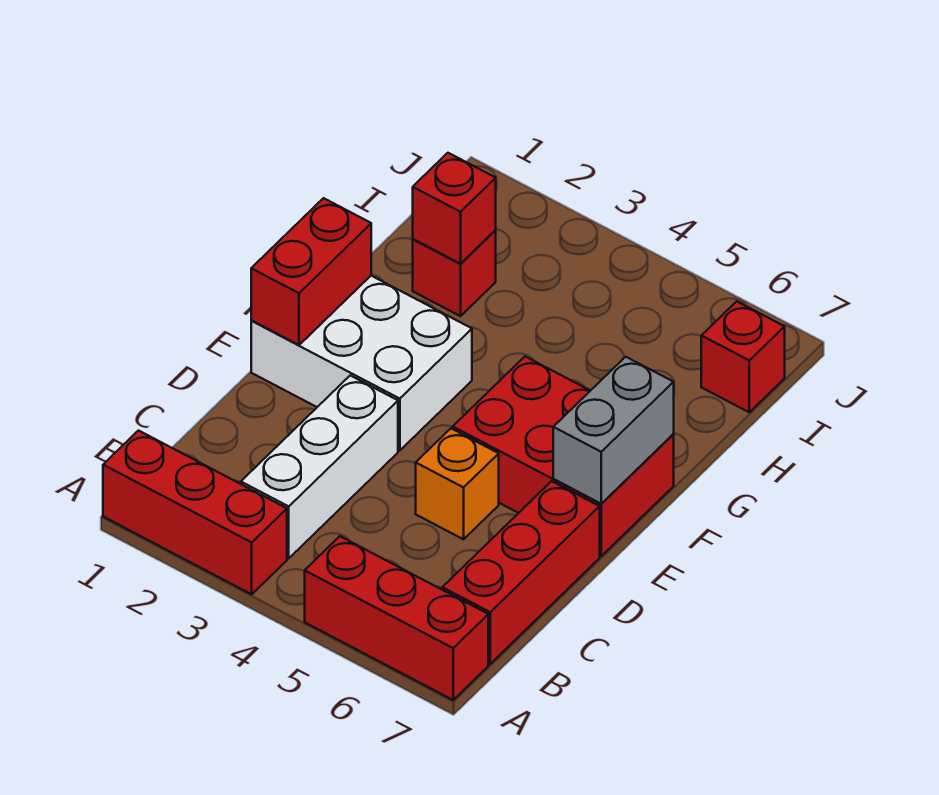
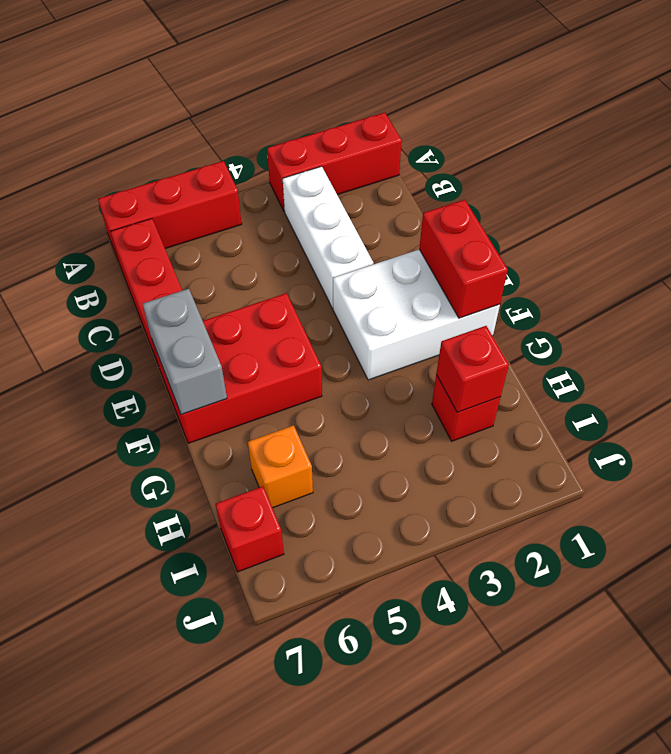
orange 1x1 brick [416,429,499,539] -> orange 1x1 brick moved to [248,425,313,508]

